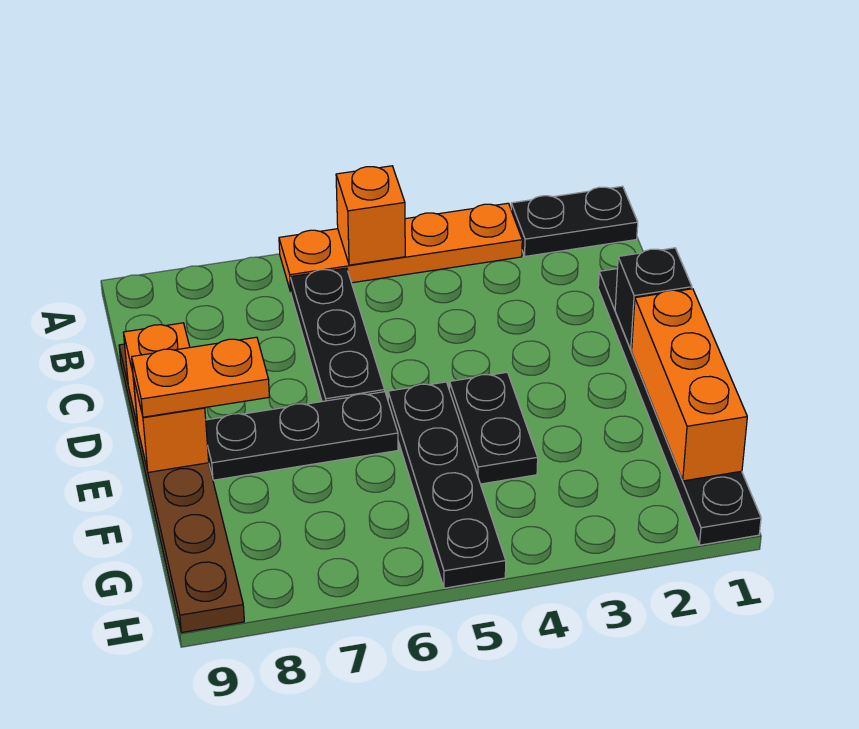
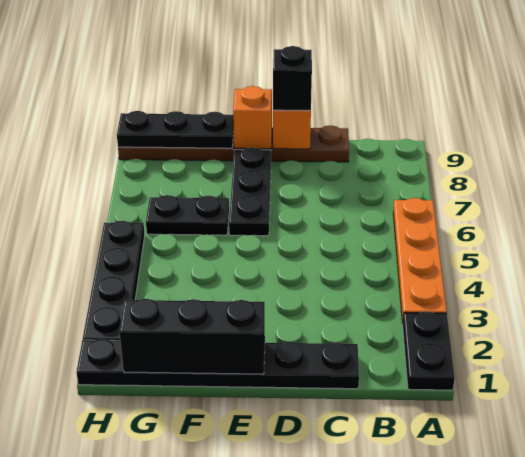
orange 1x1 brick [336,166,405,265] -> none
black 1x3 plate [290,268,385,401] -> black 1x3 plate moved to [117,111,234,148]
black 1x1 brick [615,248,692,350] -> black 1x1 brick moved to [273,46,312,110]
orange 1x3 brick [632,289,747,481] -> black 1x3 brick [120,299,265,374]
black 1x2 plate [449,372,538,484] -> black 1x2 plate moved to [146,195,229,235]
black 1x4 plate [388,382,506,588] -> black 1x4 plate turned to [83,221,145,341]
orange 1x2 plate [132,337,269,417] -> none

